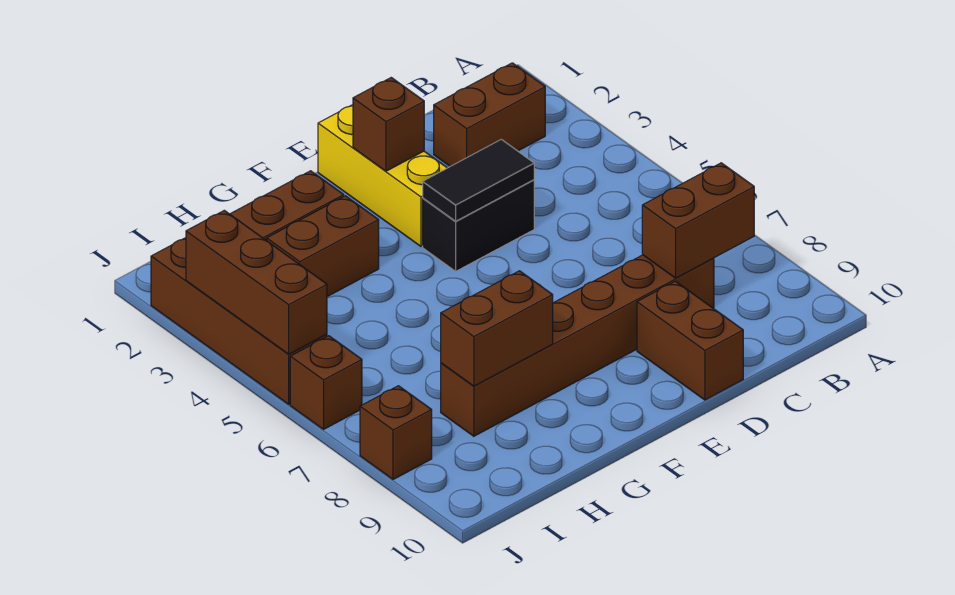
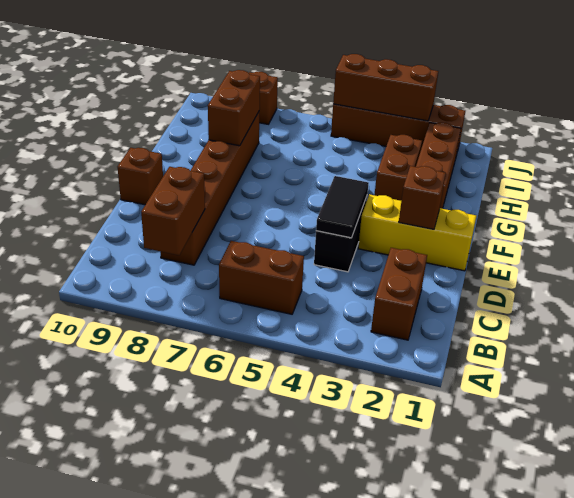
brown 1x2 brick [637,281,743,400] -> brown 1x2 brick moved to [219,241,304,314]
brown 1x1 brick [290,336,362,429] -> brown 1x1 brick moved to [118,148,163,205]

